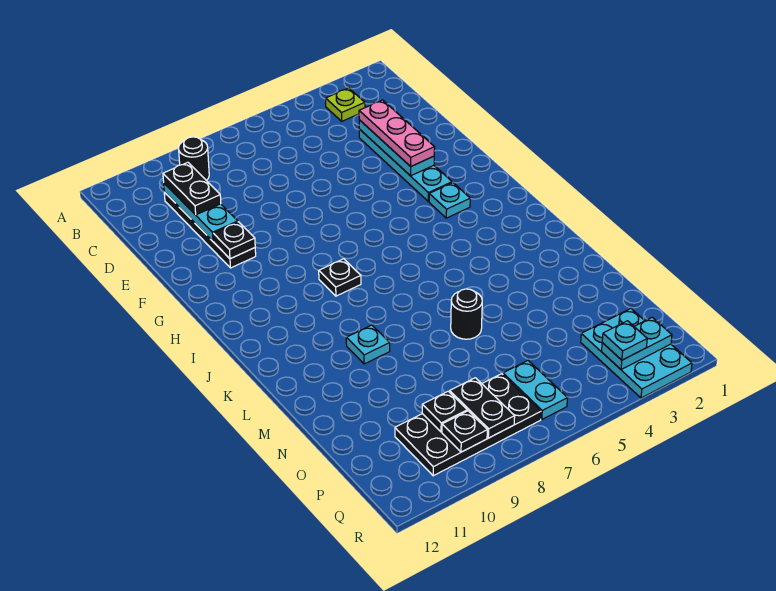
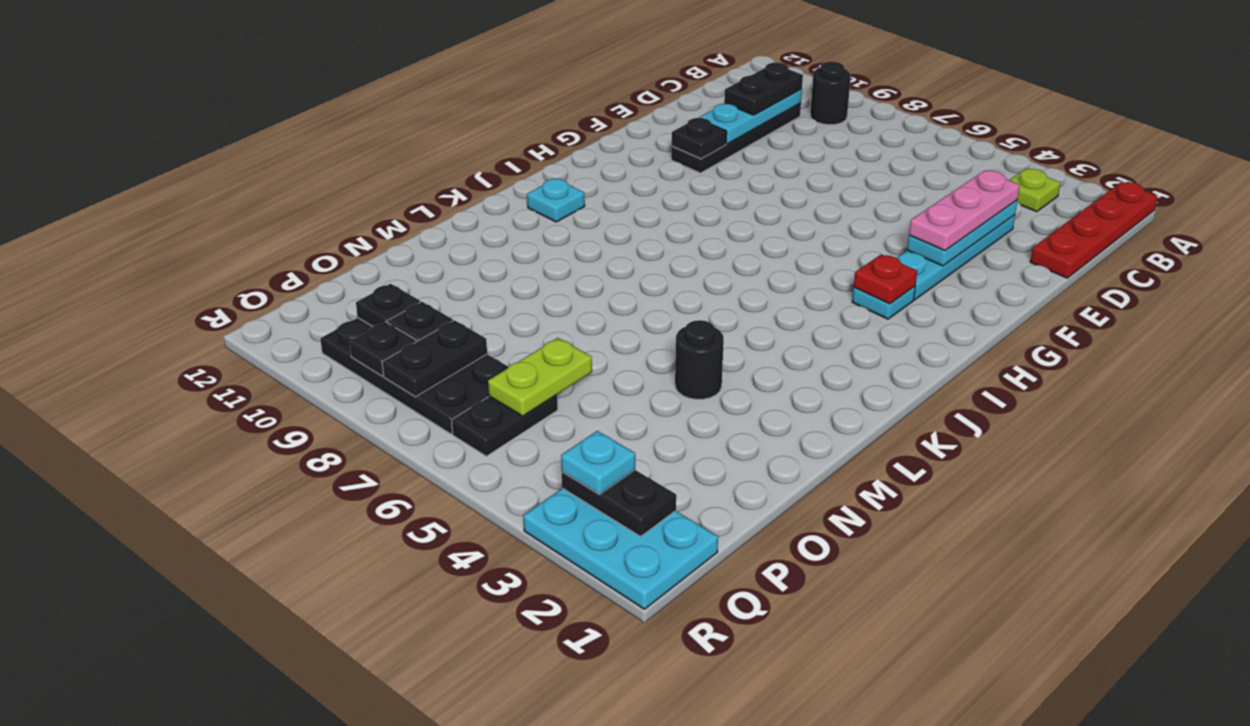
none -> red 1x4 plate [1030,182,1157,278]
none -> red 1x1 plate [854,255,917,304]
black 1x1 plate [319,259,361,296] -> black 1x1 plate moved to [356,284,420,326]
cyan 1x1 plate [346,325,390,364] -> cyan 1x1 plate moved to [527,179,585,222]
black 1x1 round brick [451,289,482,339] -> black 1x1 round brick moved to [675,320,724,399]
none -> lime 1x2 plate [488,338,592,416]
cyan 2x3 plate [581,309,692,398] -> cyan 2x3 plate turned to [523,488,718,609]
cyan 1x2 plate [503,361,567,419] -> black 1x2 plate [452,395,558,456]
cyan 1x2 plate [602,317,672,370] -> black 1x2 plate [562,470,676,536]

